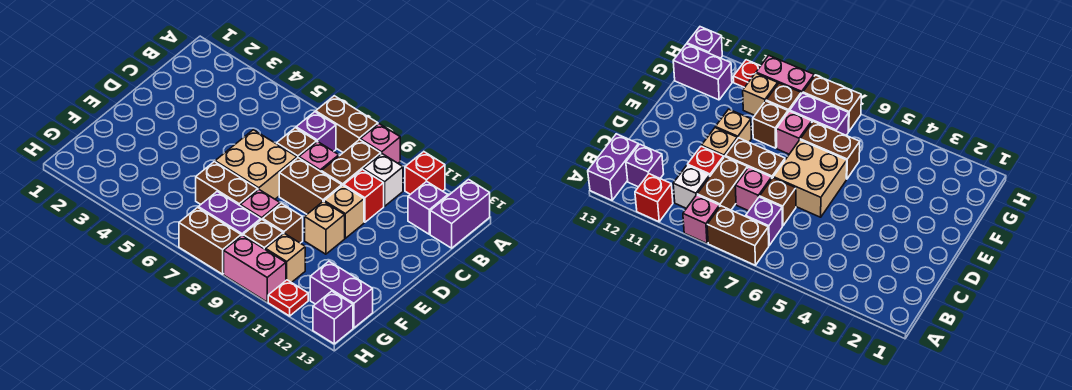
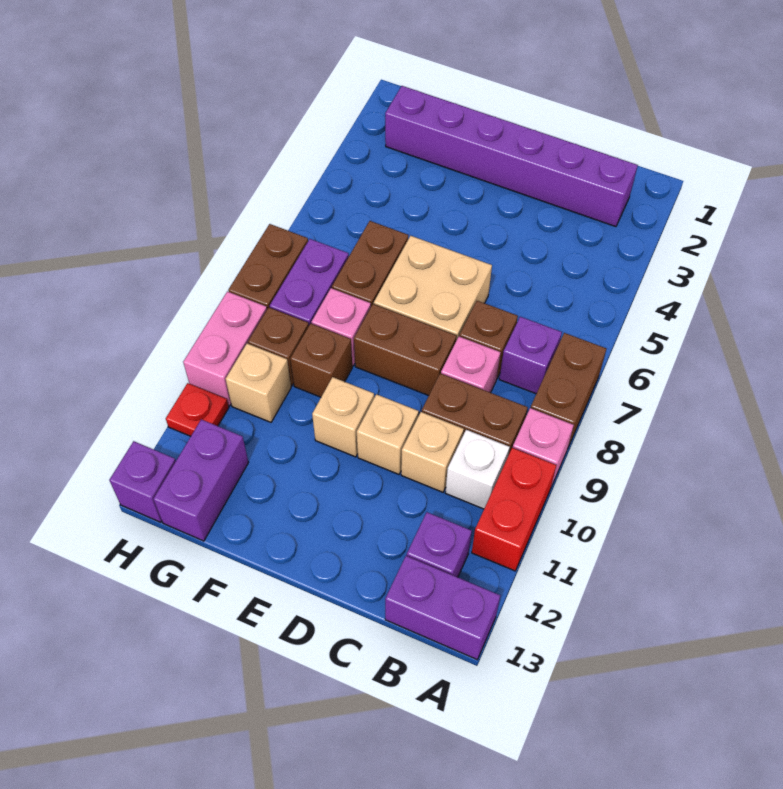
red 1x1 brick [405,152,445,194] -> red 1x2 brick [472,448,557,571]
none -> purple 1x6 brick [385,86,638,227]
red 1x1 brick [344,170,384,222] -> tan 1x1 brick [401,412,464,492]
brown 1x2 brick [279,158,342,214] -> brown 1x2 brick turned to [354,304,457,396]

